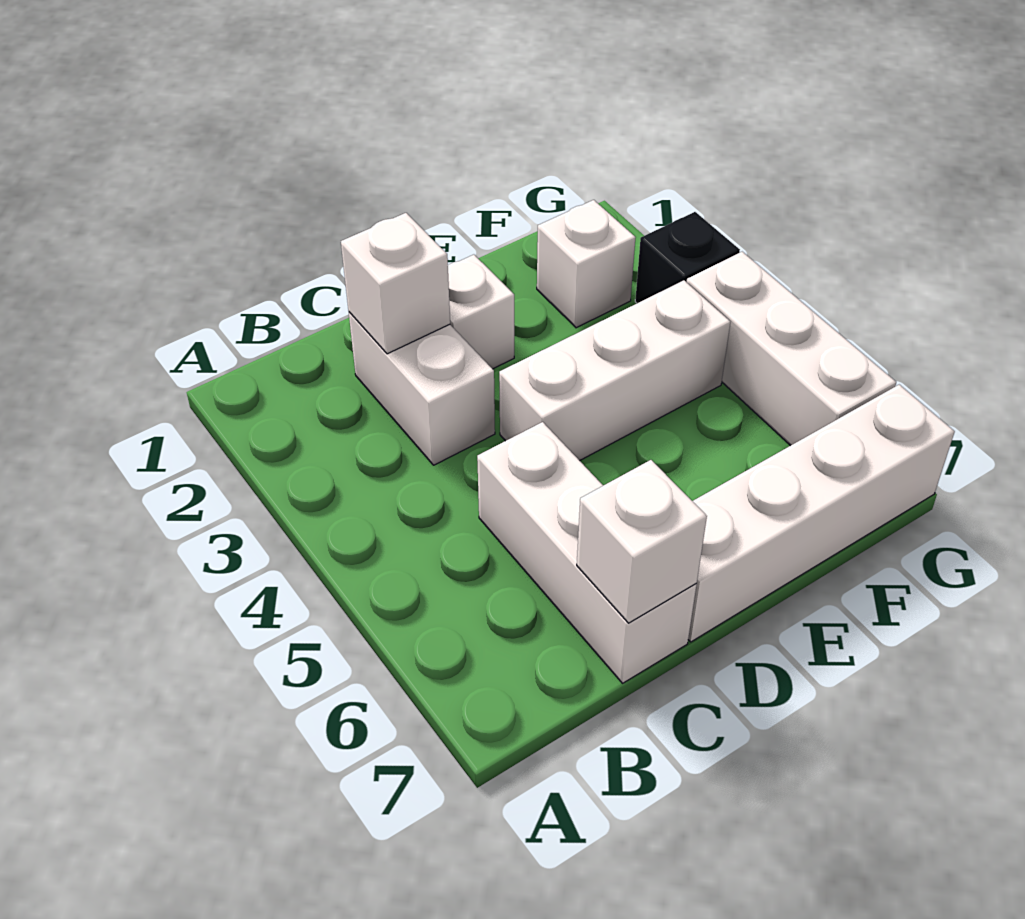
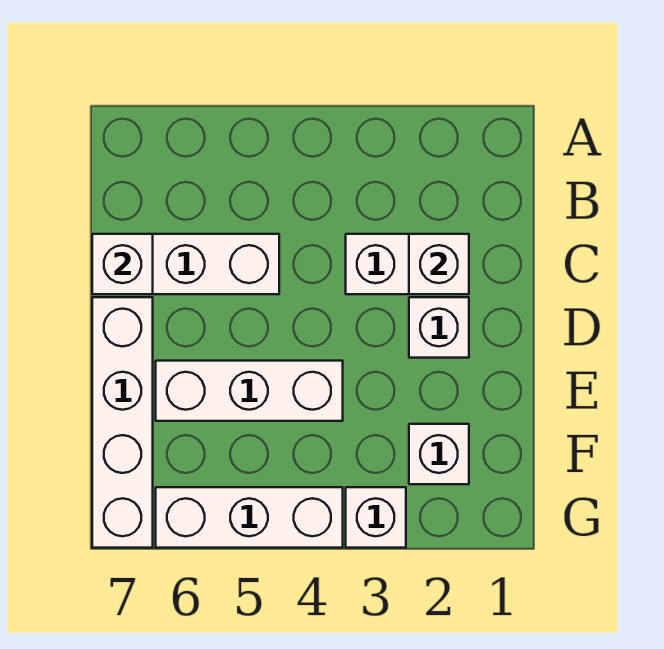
white 1x3 brick [499,280,730,461] -> white 1x3 brick turned to [156,361,343,421]
black 1x1 brick [635,212,740,303] -> white 1x1 brick [346,487,406,548]

